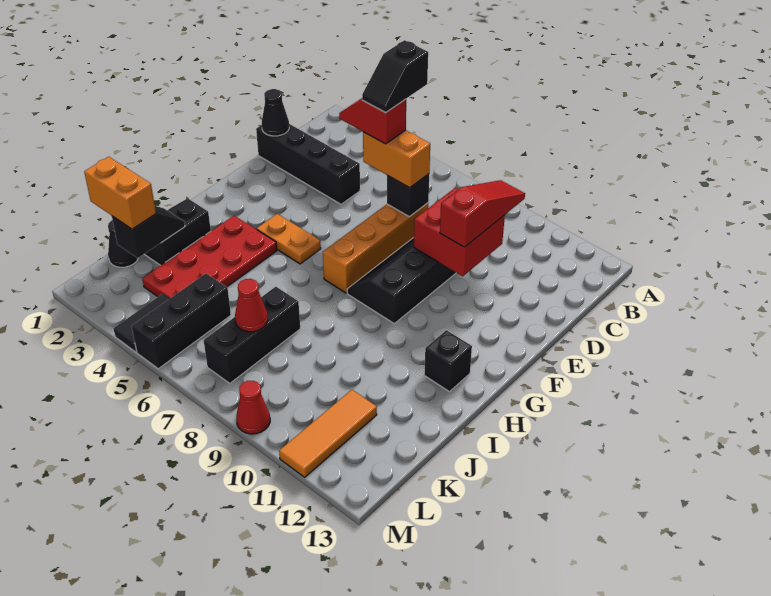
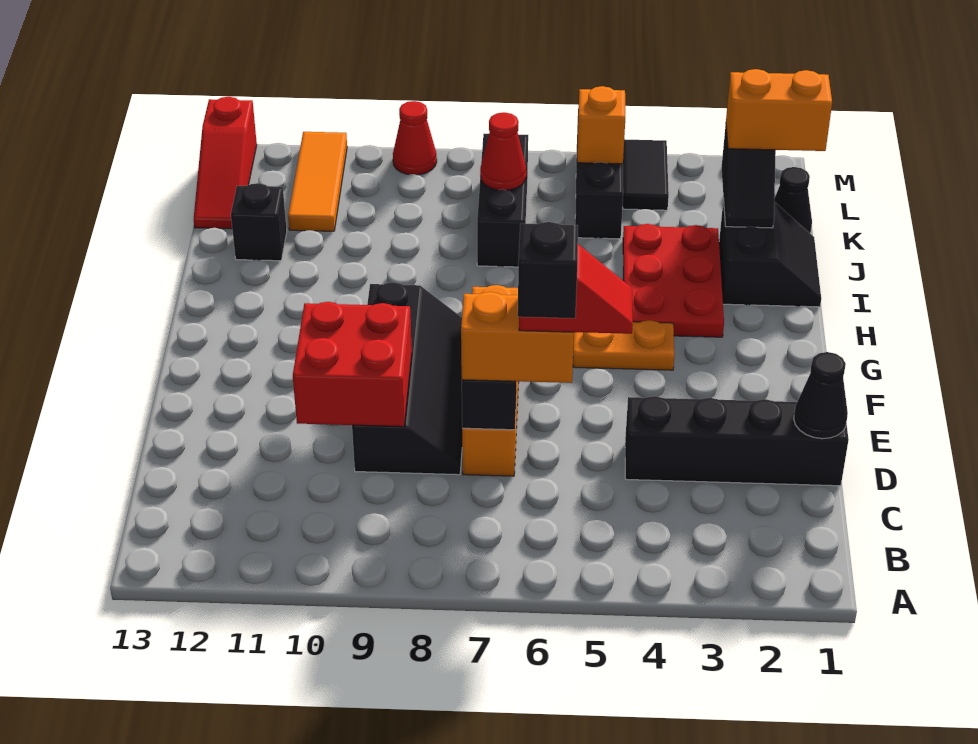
red 1x3 slope [440,180,525,247] -> red 1x3 slope moved to [194,97,257,229]
red 2x4 plate [142,216,277,299] -> red 2x3 plate [623,224,724,337]
black 1x1 brick [424,330,472,392] -> black 1x1 brick moved to [231,183,287,261]
none -> orange 1x1 brick [577,86,625,164]

